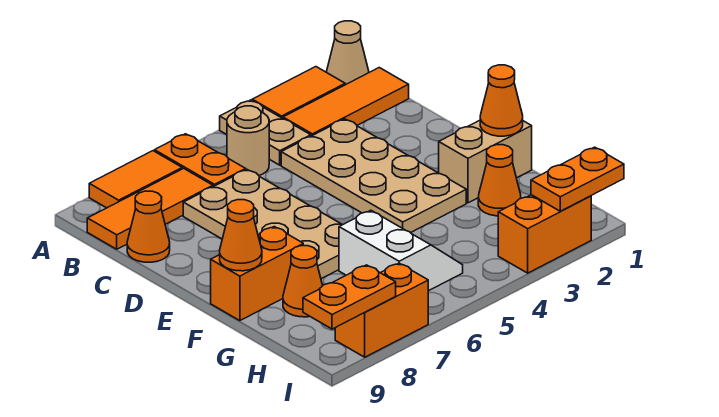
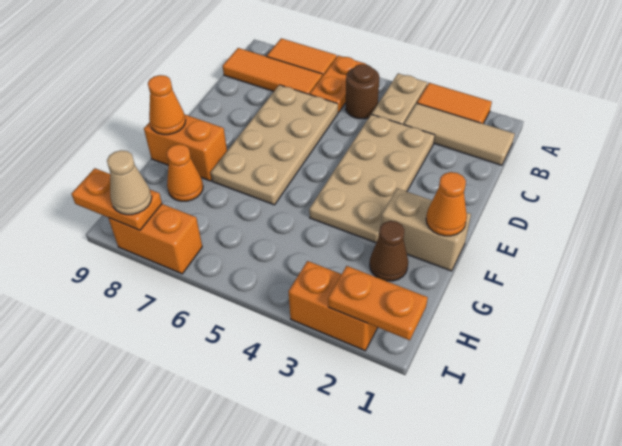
tan 1x1 cone [327,21,369,85] -> tan 1x1 cone moved to [107,150,152,215]
orange 1x3 tile [283,68,409,136] -> tan 1x3 tile [404,103,515,165]
tan 1x1 round brick [227,106,269,175] -> brown 1x1 round brick [346,64,379,119]
orange 1x1 cone [127,191,170,262] -> none
orange 1x1 cone [478,145,521,216] -> brown 1x1 cone [370,221,408,281]
white 2x2 slope [339,210,463,291] -> none

